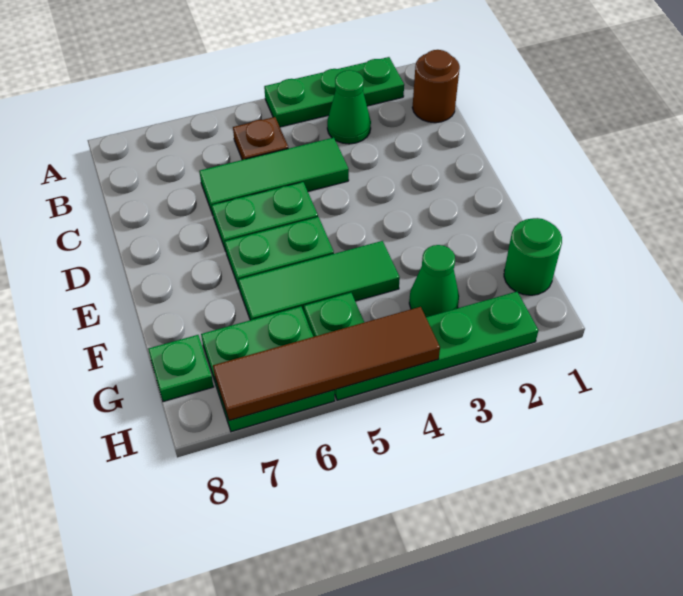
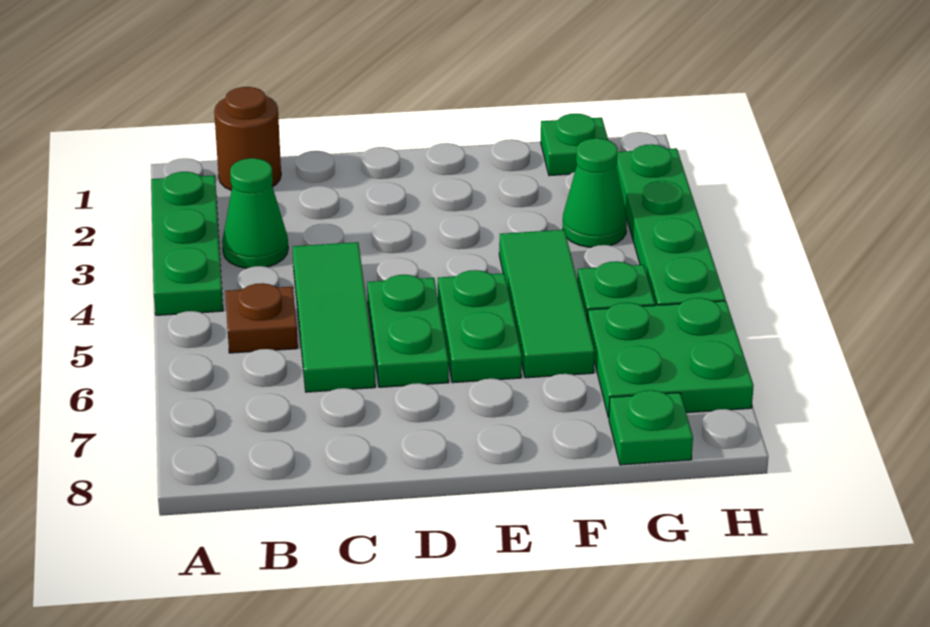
green 1x1 round brick [504,218,562,295] -> green 1x1 plate [541,114,608,176]
brown 1x4 tile [213,307,440,421] -> none

